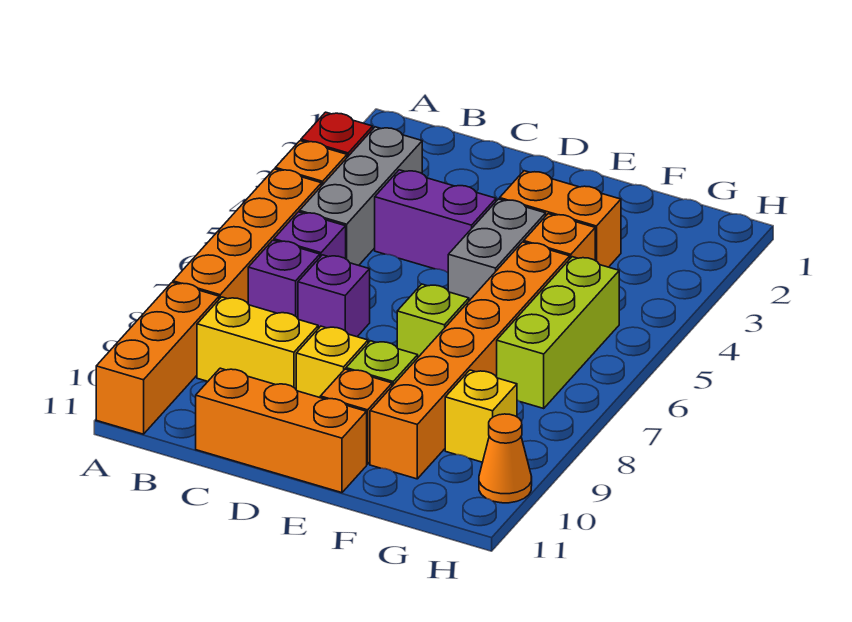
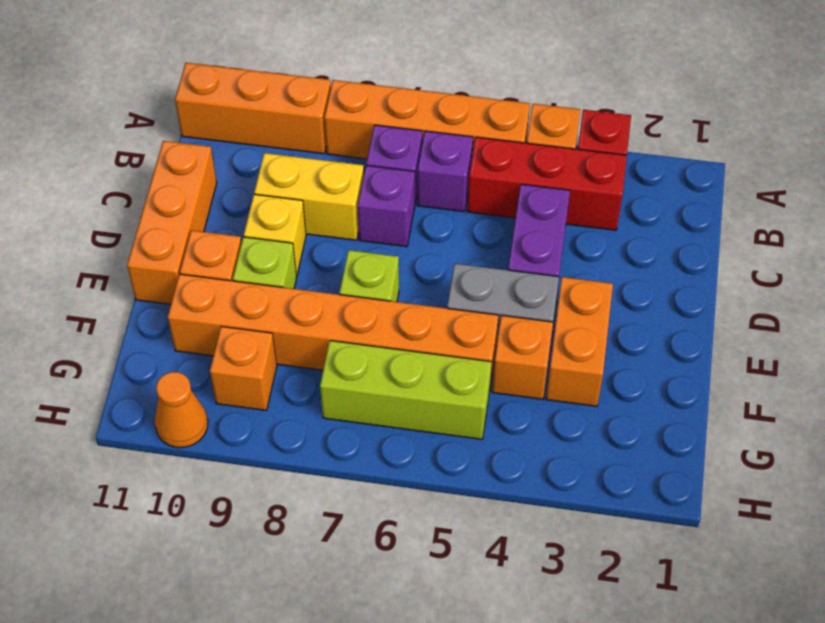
grey 1x3 brick [299,127,422,265] -> red 1x3 brick [467,137,627,230]
yellow 1x2 brick [197,297,318,389] -> yellow 1x2 brick turned to [254,153,364,240]
yellow 1x1 brick [445,370,517,462] -> orange 1x1 brick [210,326,277,411]

